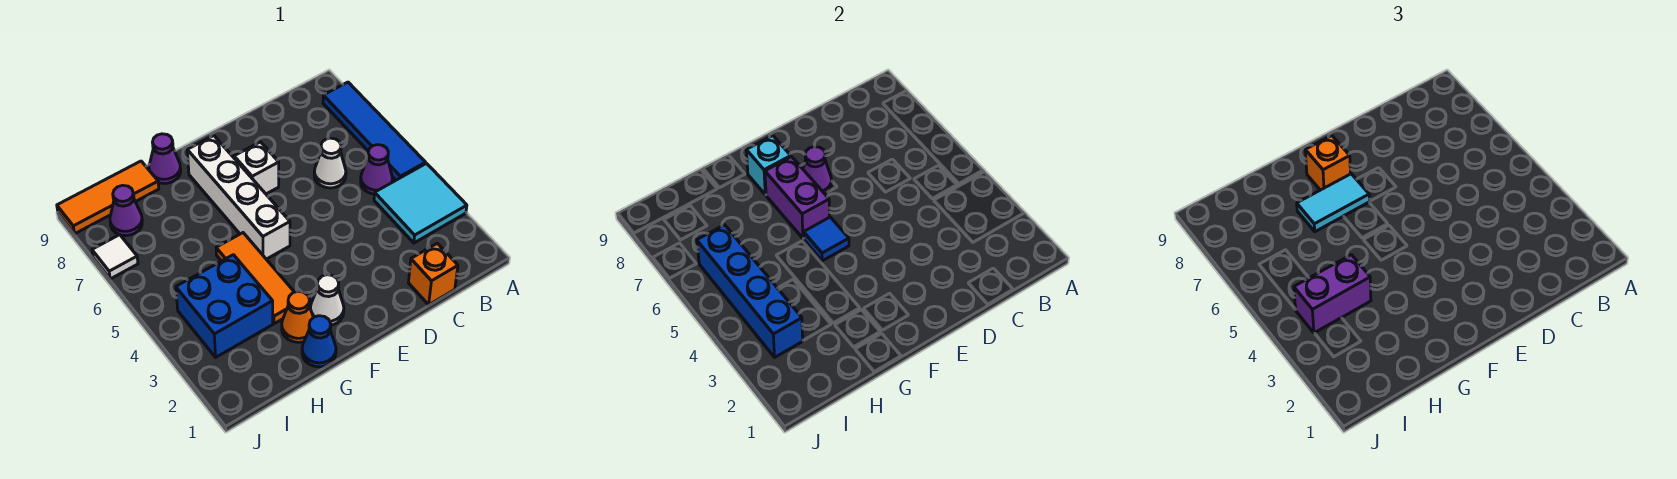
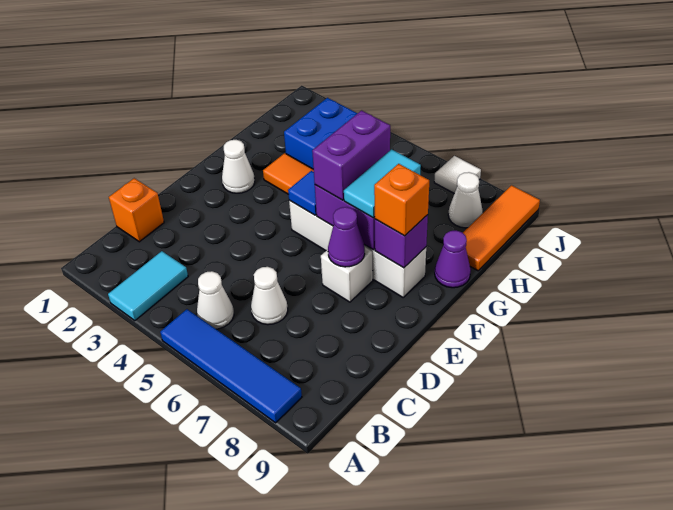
cyan 2x2 tile [374,163,467,243] -> cyan 1x2 tile [108,251,188,320]
purple 1x1 cone [361,145,392,194] -> white 1x1 cone [197,271,234,329]
cyan 1x1 brick [746,136,791,195] -> purple 1x1 brick [375,215,428,268]
blue 1x1 cone [302,316,336,367] -> none
orange 1x1 cone [282,291,313,342] -> none
purple 1x2 brick [1294,255,1371,333] -> purple 1x2 brick moved to [312,110,390,200]
blue 1x4 brick [697,225,803,357] -> none
purple 1x1 cone [110,185,142,236] -> white 1x1 cone [448,172,483,228]

